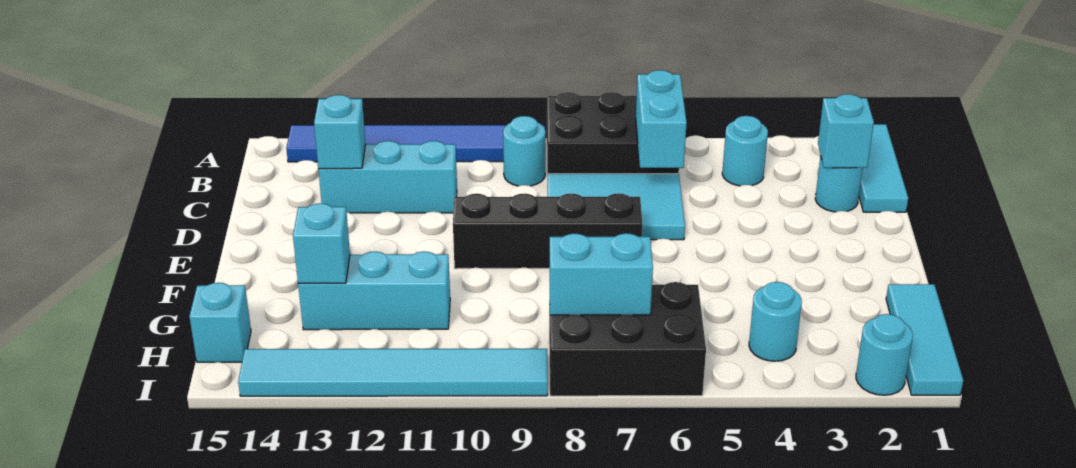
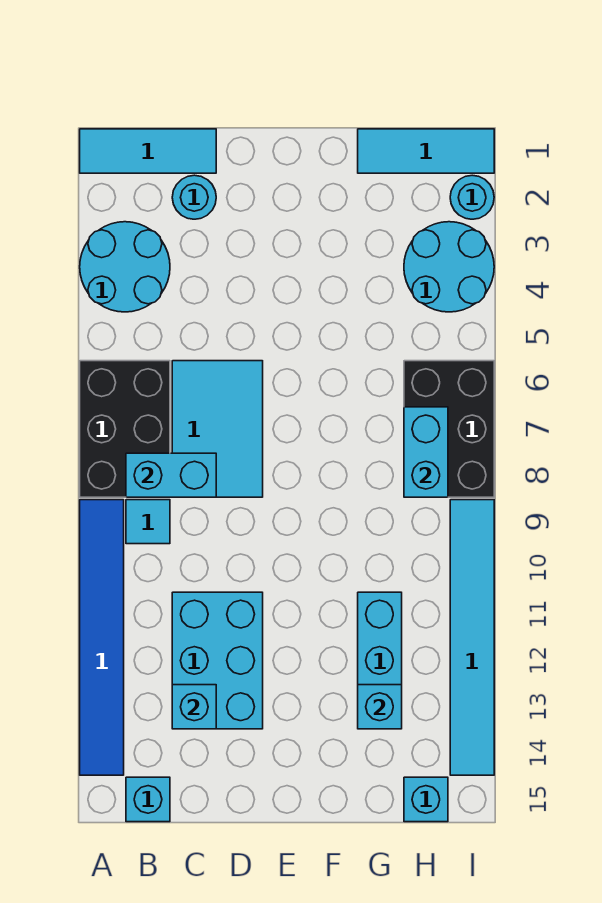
cyan 1x1 round brick [722,116,768,186] -> cyan 2x2 round brick [80,222,170,312]
cyan 1x2 brick [636,70,687,168] -> cyan 1x2 brick moved to [126,453,216,497]
cyan 1x1 round brick [503,116,546,186] -> cyan 1x1 tile [126,500,170,544]
cyan 1x1 brick [818,94,874,168] -> cyan 1x1 brick moved to [126,777,170,822]
cyan 1x3 brick [318,141,457,213] -> cyan 2x3 brick [172,592,263,729]
black 1x4 brick [453,193,642,269] -> none
cyan 1x1 round brick [749,282,802,361] -> cyan 2x2 round brick [404,222,494,312]

